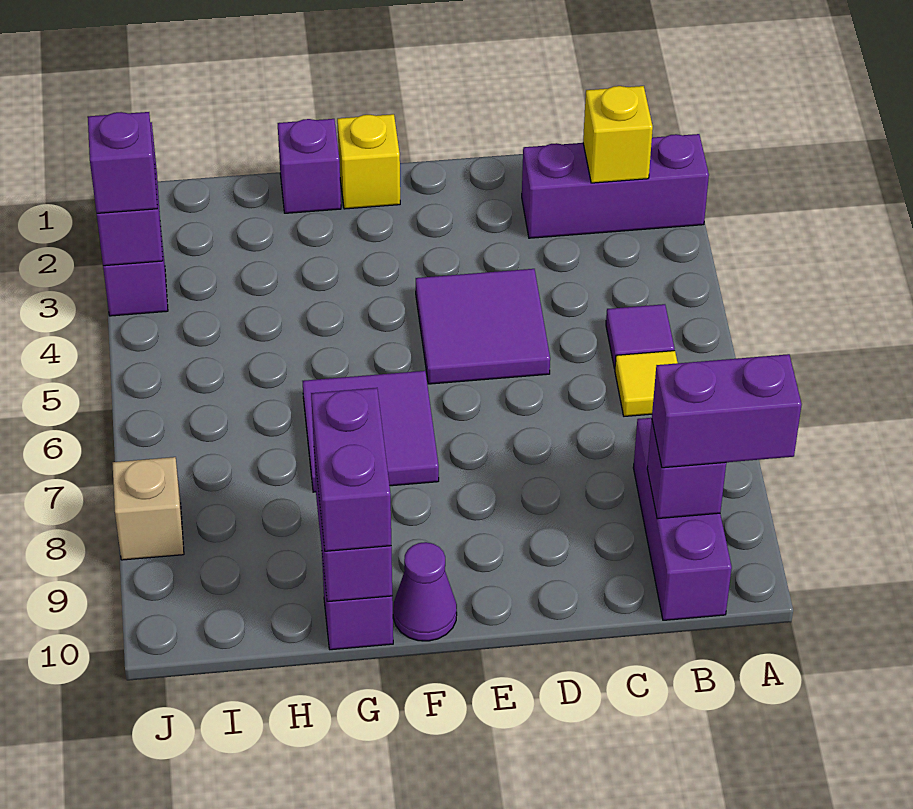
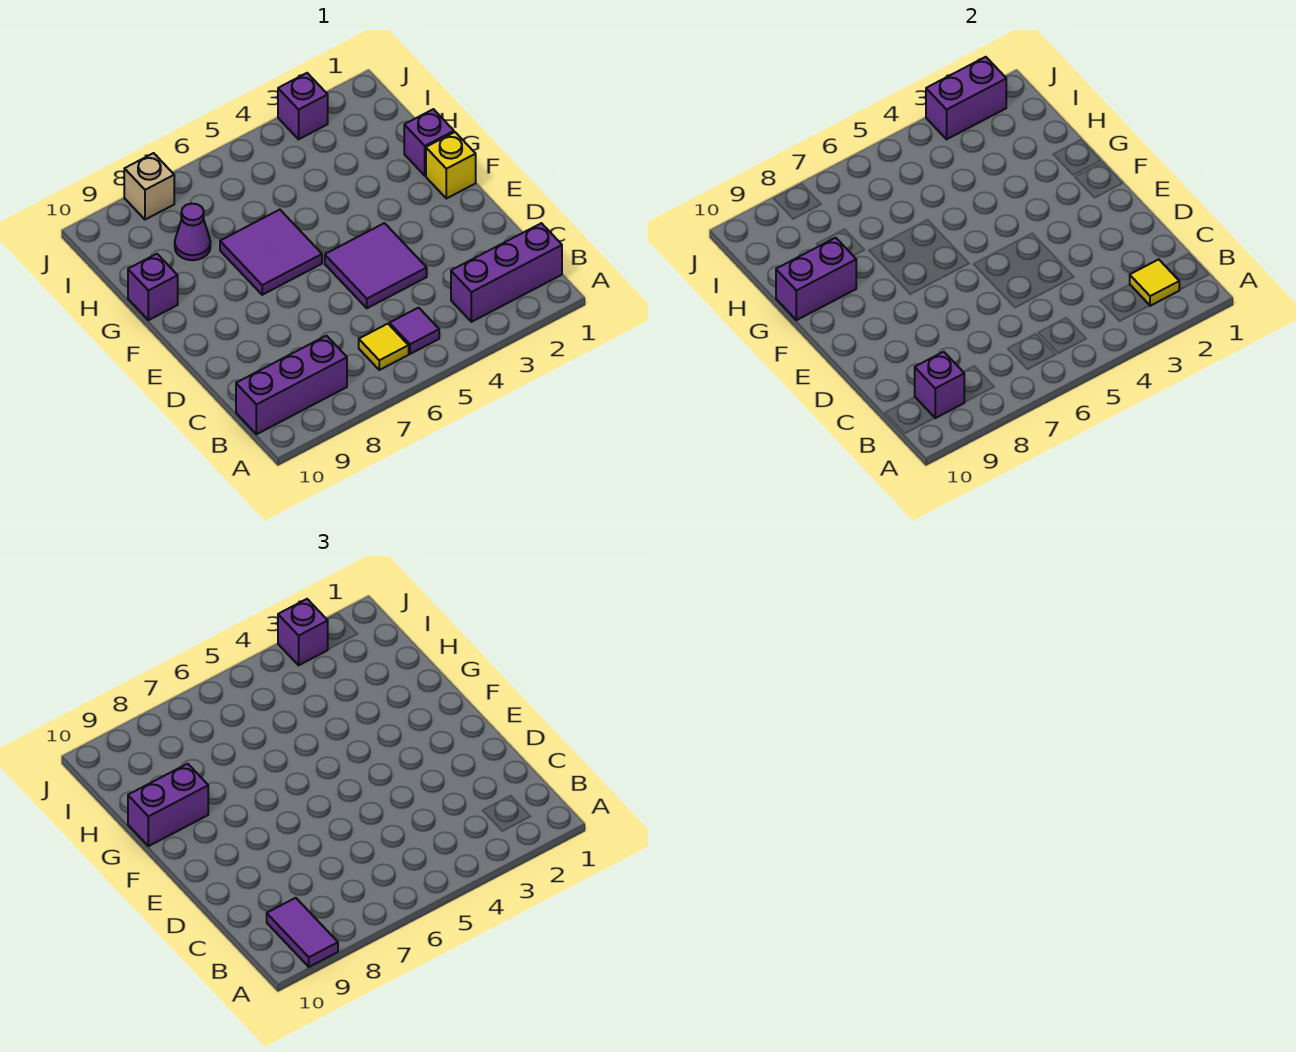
purple 1x3 brick [522,134,709,238] -> purple 1x3 brick turned to [451,223,562,322]
purple 1x2 brick [652,354,802,468] -> purple 1x2 tile [267,898,338,967]
yellow 1x1 brick [583,86,653,183] -> yellow 1x1 tile [1130,259,1179,306]
purple 1x1 cone [393,542,457,641] -> purple 1x1 cone moved to [175,204,210,260]

